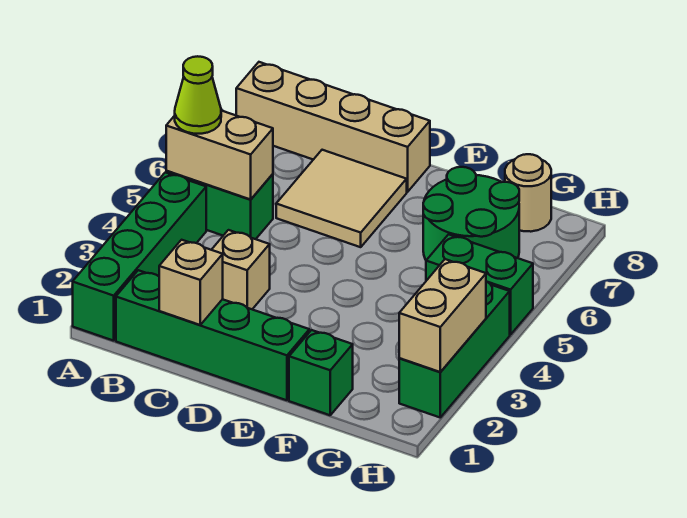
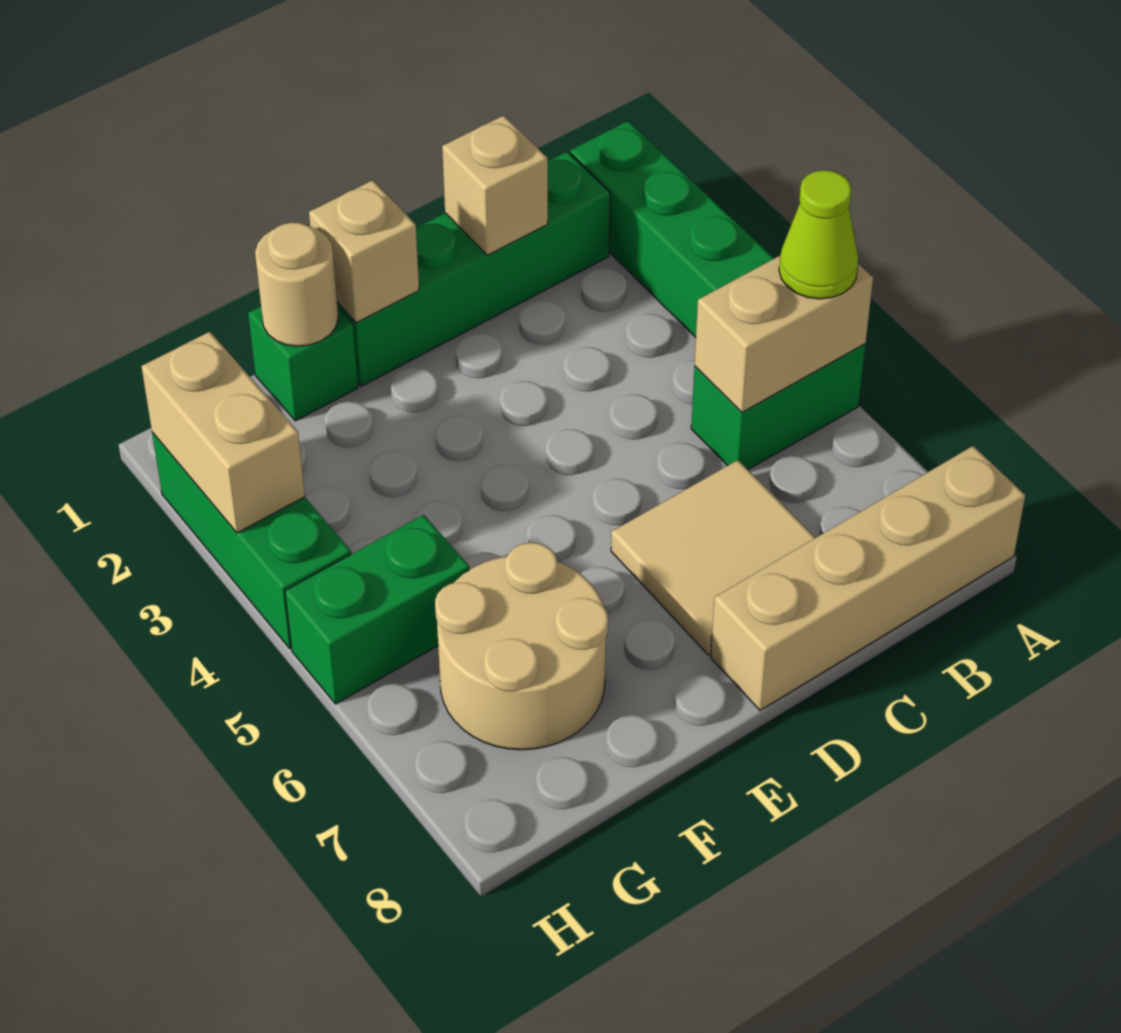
tan 1x1 brick [212,230,270,309] -> tan 1x1 brick moved to [309,180,419,323]
green 2x2 round brick [423,167,519,260] -> tan 2x2 round brick [435,543,608,750]
tan 1x1 round brick [505,154,551,232] -> tan 1x1 round brick moved to [255,222,338,346]

